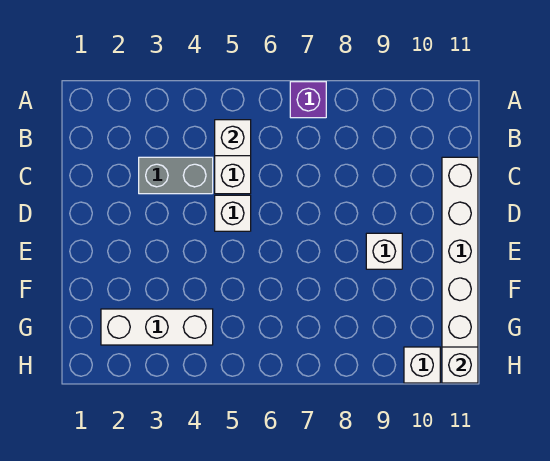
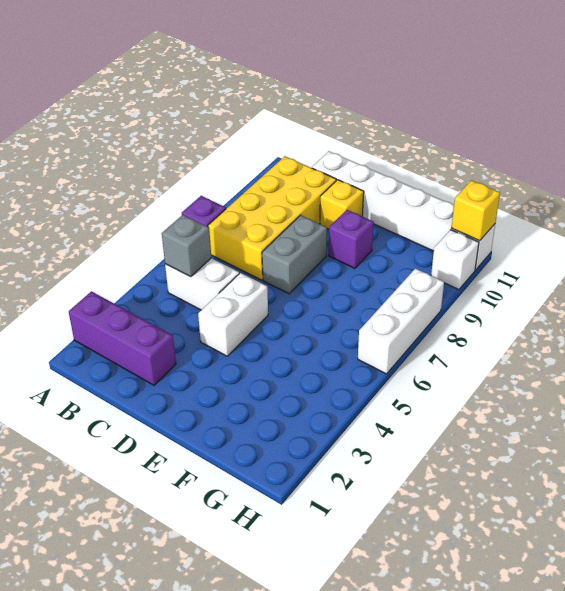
none -> purple 1x3 brick [69,291,176,385]
white 1x1 brick [215,120,251,156] -> grey 1x1 brick [162,215,211,277]
none -> yellow 2x4 brick [208,156,336,280]
grey 1x2 brick [139,157,213,194] -> grey 1x2 brick moved to [262,215,327,294]
white 1x1 brick [215,195,251,231] -> white 1x2 brick [198,273,268,356]
none -> yellow 1x1 brick [320,180,364,229]
white 1x1 brick [366,233,402,269] -> purple 1x1 brick [329,210,374,268]
white 1x3 brick [101,309,213,345] -> white 1x3 brick moved to [358,269,444,374]
white 1x1 brick [442,347,478,383] -> yellow 1x1 brick [452,180,500,241]

